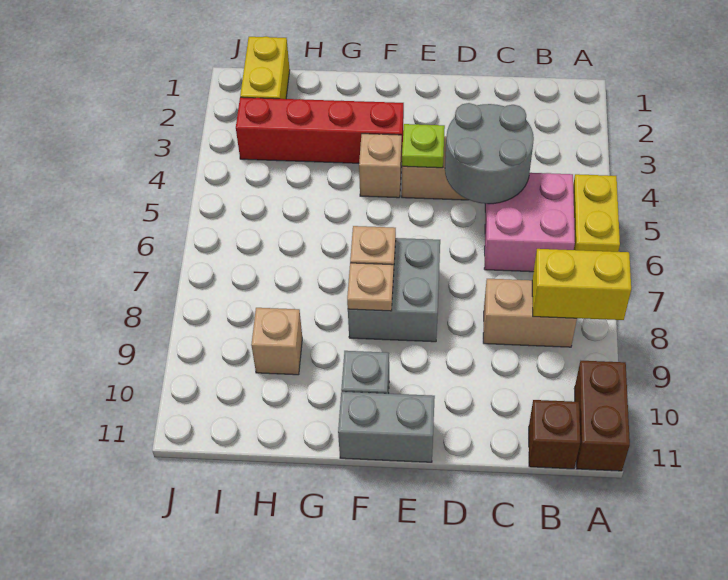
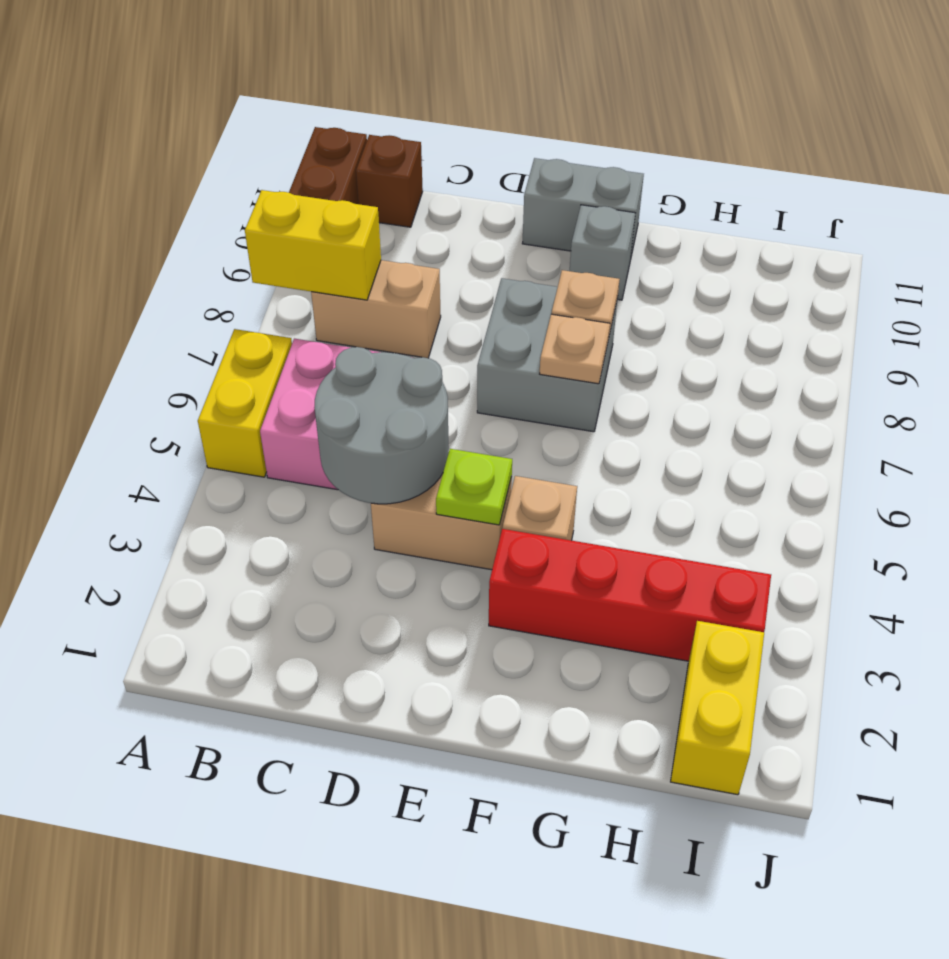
tan 1x1 brick [251,308,302,375] -> none

